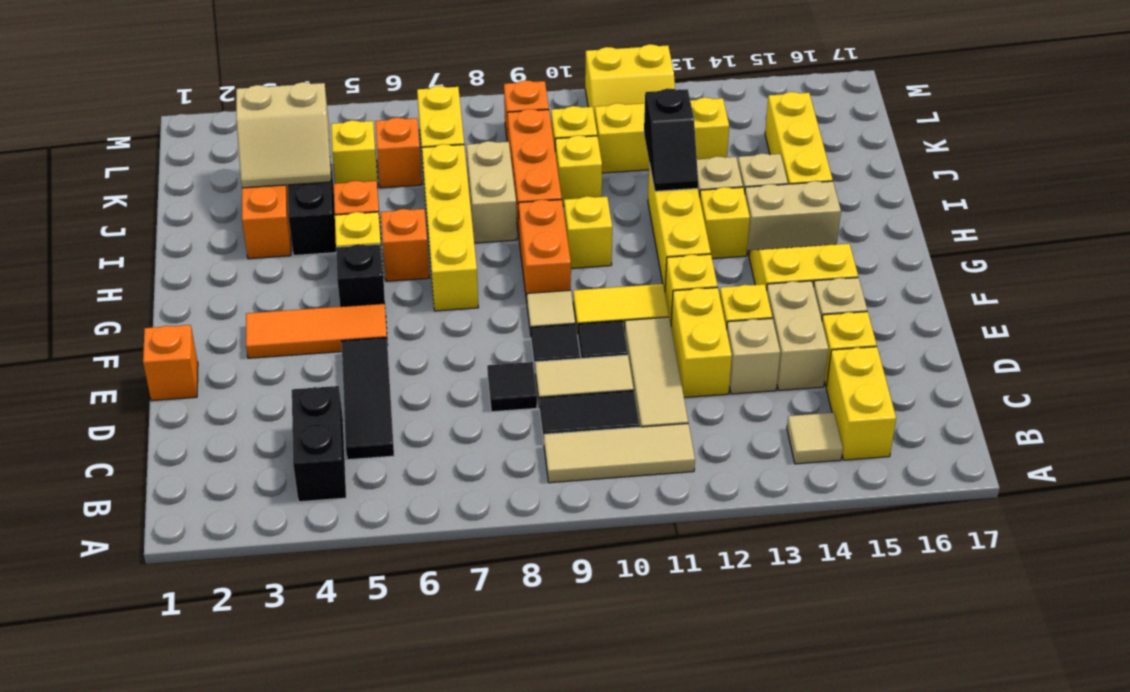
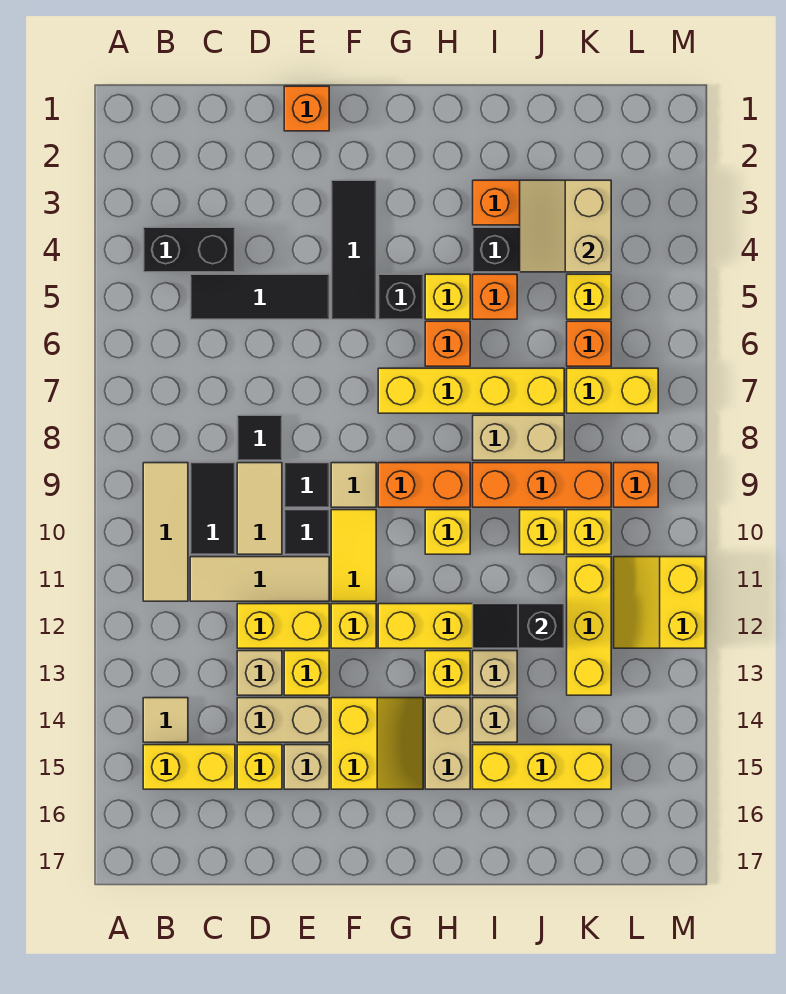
orange 1x3 tile [246,304,388,358] -> black 1x3 tile [331,180,376,319]

